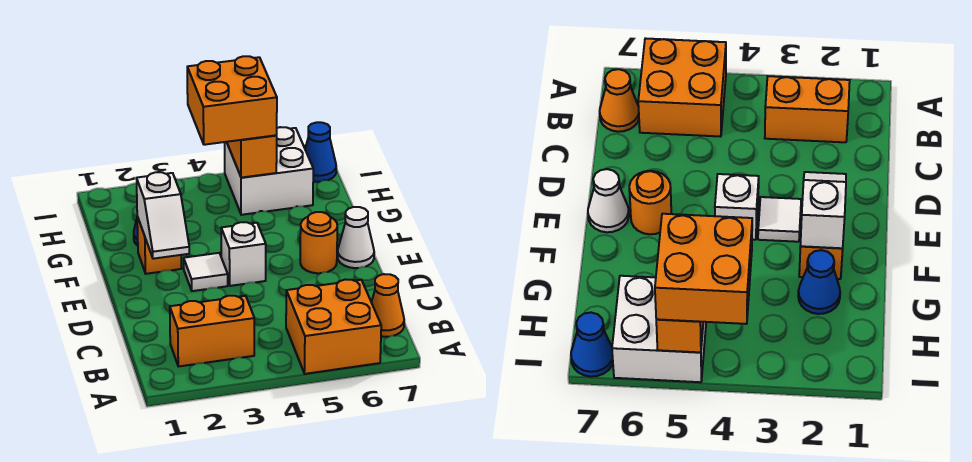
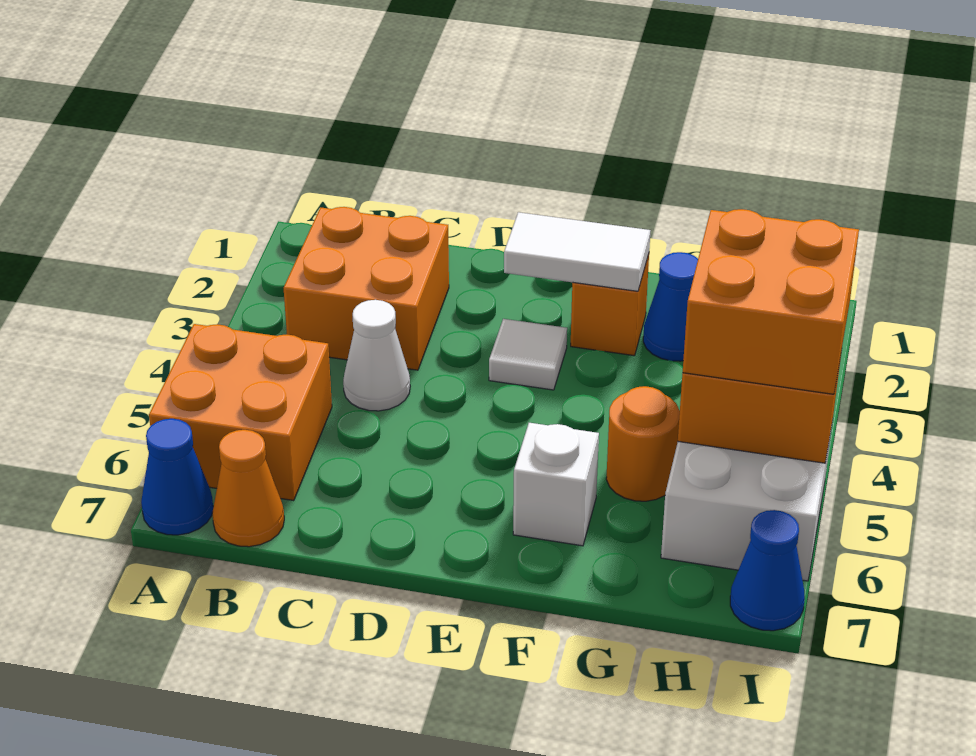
none -> blue 1x1 cone [141,419,213,535]
orange 1x2 brick [170,296,254,367] -> orange 2x2 brick [284,207,449,370]
white 1x2 slope [137,172,189,259] -> white 1x2 tile [504,212,650,291]
white 1x1 brick [221,222,266,286] -> white 1x1 brick moved to [513,423,599,546]
orange 1x1 round brick [300,212,337,273] -> orange 1x1 round brick moved to [606,386,680,501]
white 1x1 cone [338,207,374,268] -> white 1x1 cone moved to [343,300,410,411]

